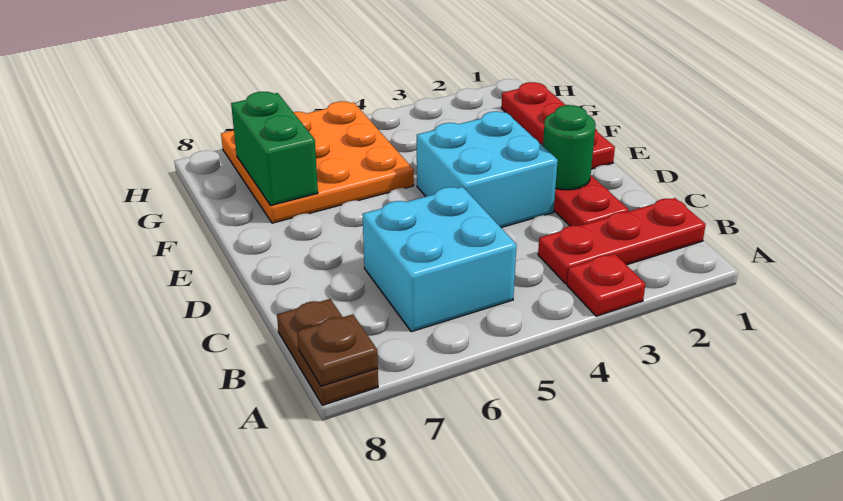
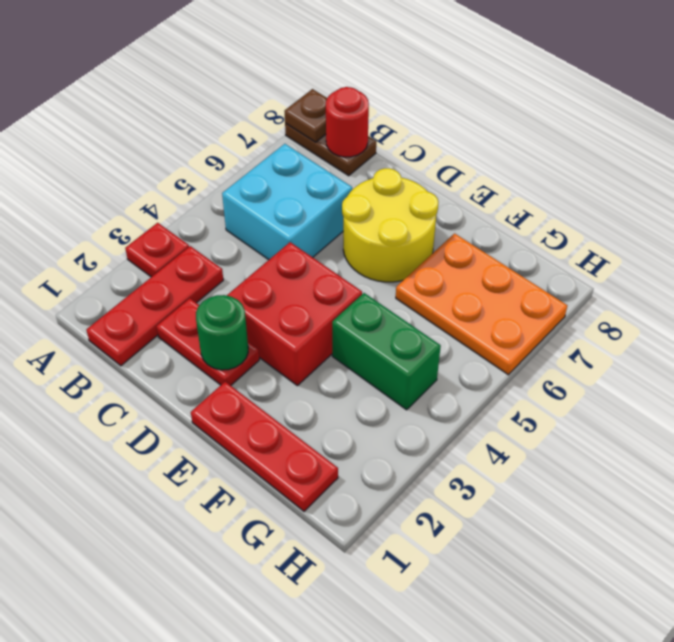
none -> red 1x1 round brick [326,87,369,157]
cyan 2x2 brick [417,111,558,228] -> red 2x2 brick [227,242,362,386]
none -> yellow 2x2 round brick [342,168,438,282]
orange 3x3 plate [221,101,414,223] -> orange 2x3 plate [396,234,567,375]
green 1x2 brick [231,92,318,206] -> green 1x2 brick moved to [332,293,441,410]

